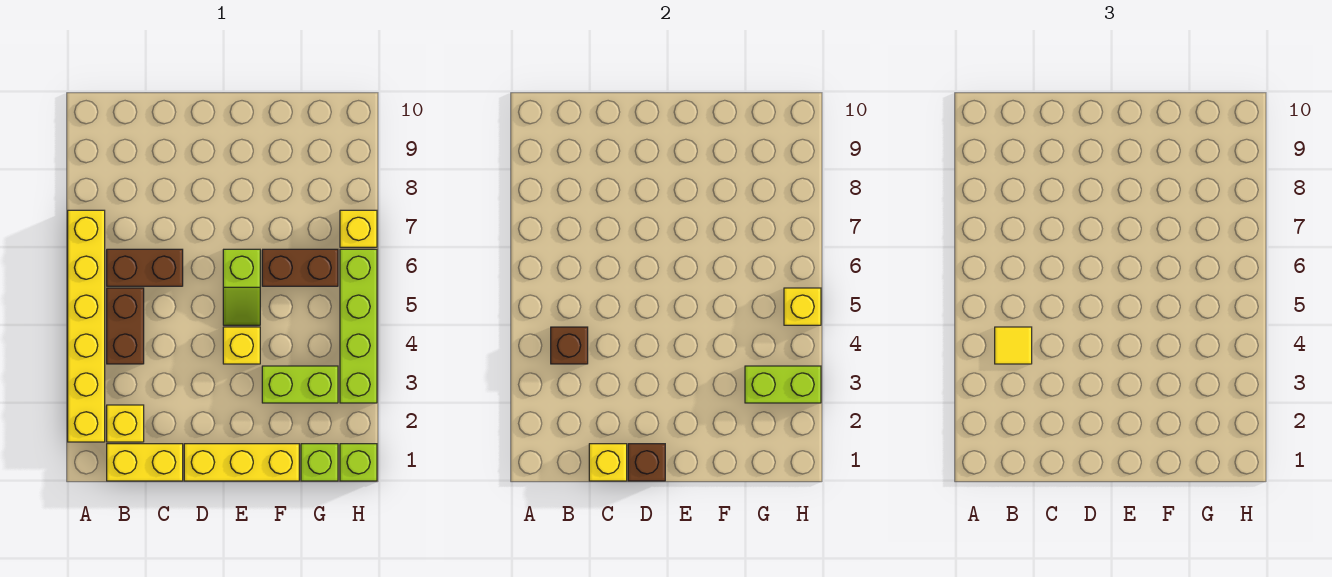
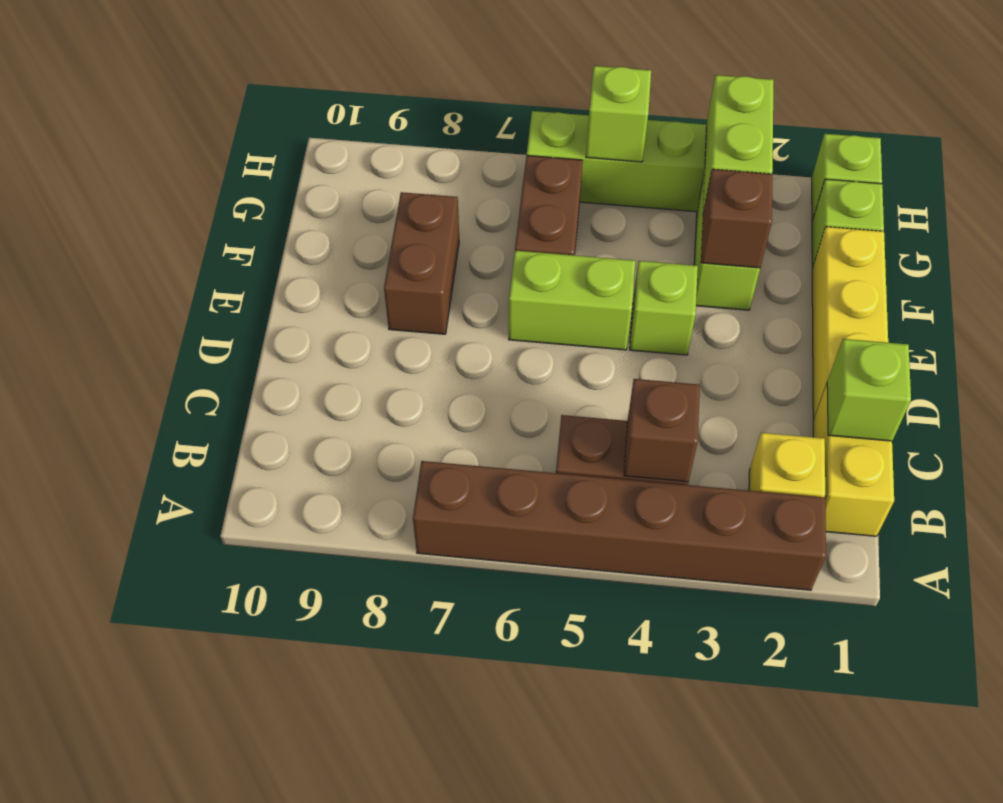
yellow 1x6 brick [68,210,105,442] -> brown 1x6 brick [413,461,826,590]
yellow 1x1 tile [995,327,1032,364] -> none
brown 1x2 brick [107,249,183,286] -> brown 1x2 brick moved to [384,192,459,334]
yellow 1x1 brick [589,444,627,481] -> lime 1x1 brick [827,339,911,441]
brown 1x1 brick [628,444,665,481] -> brown 1x1 brick moved to [701,169,772,268]
yellow 1x1 brick [223,327,260,364] -> lime 1x1 brick [630,261,698,355]
lime 1x2 slope [223,249,260,325] -> lime 1x2 brick [509,251,635,350]
yellow 1x1 brick [784,288,821,325] -> lime 1x1 brick [586,66,651,162]
yellow 1x1 brick [340,210,377,247] -> none

